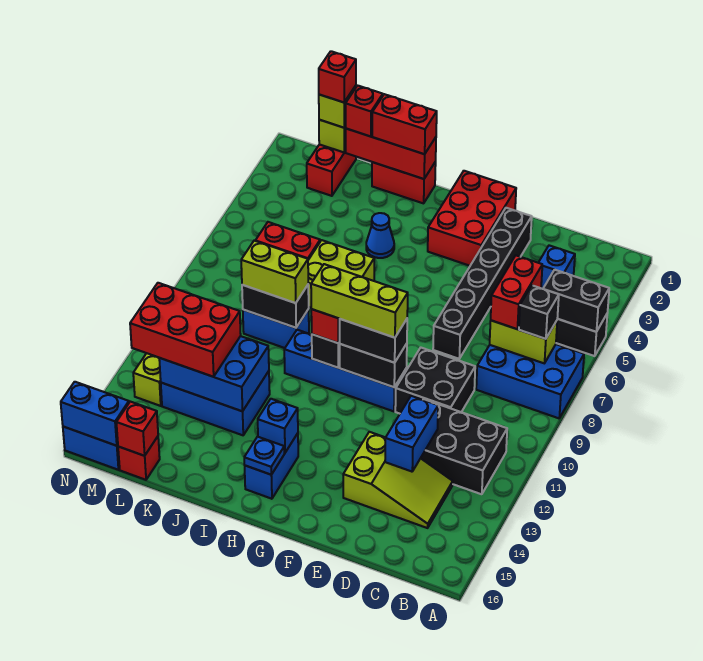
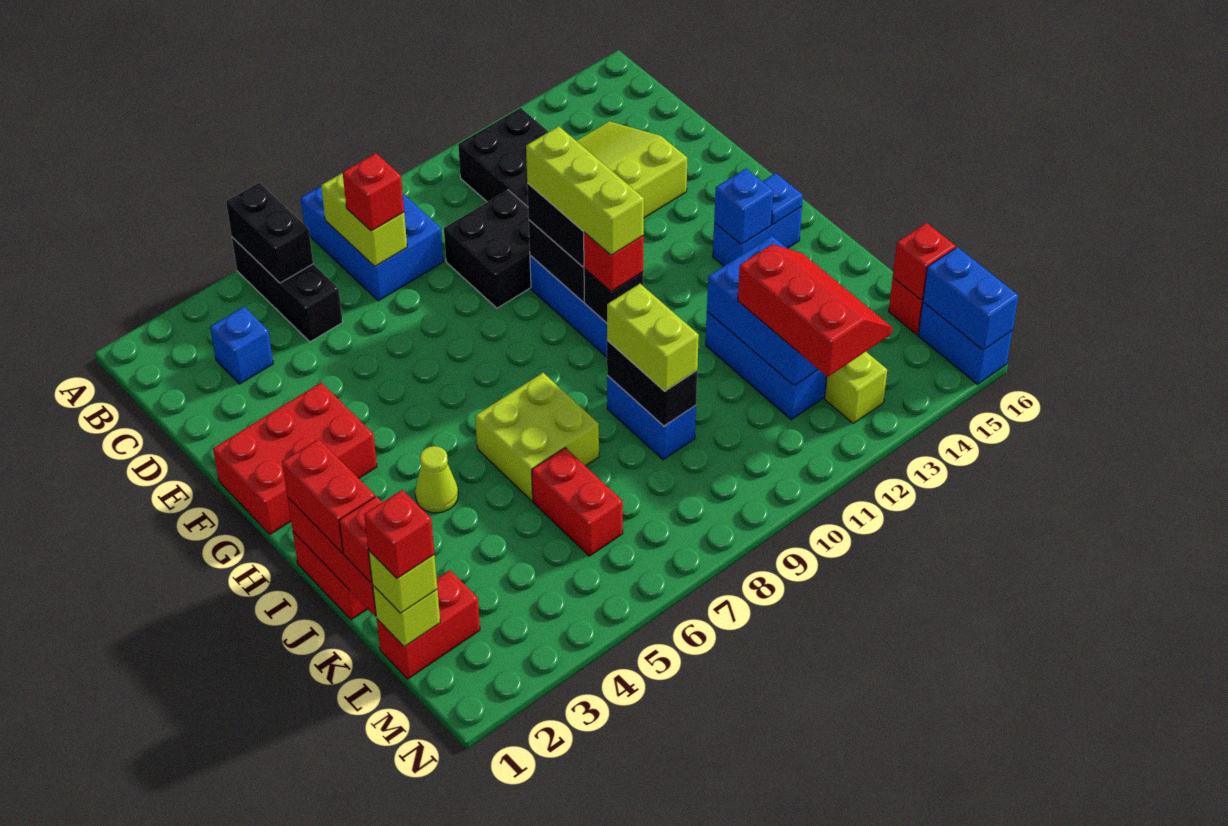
black 1x1 brick [519,285,559,339] -> none
red 1x2 brick [491,256,542,329] -> red 1x1 brick [343,153,404,231]
blue 1x2 brick [385,396,438,472] -> none
black 1x6 brick [433,208,532,359] -> none
blue 1x1 cone [366,213,394,258] -> lime 1x1 cone [415,446,458,513]
red 2x3 brick [130,283,241,377] -> red 2x3 slope [738,244,893,377]

